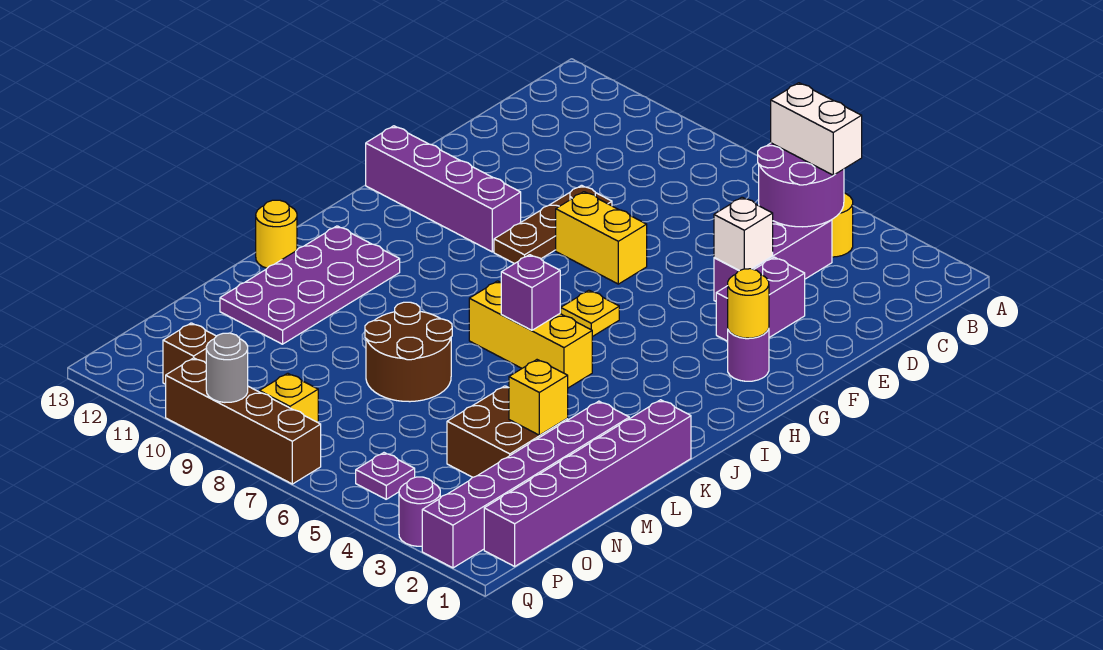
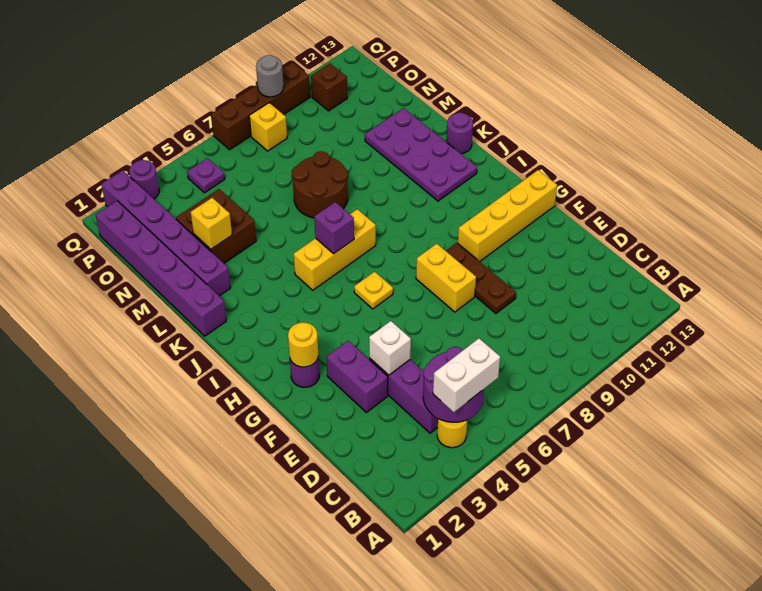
yellow 1x2 brick [556,192,647,284] -> yellow 1x2 brick turned to [416,244,476,312]
purple 1x4 brick [366,126,521,252] -> yellow 1x4 brick [458,170,557,262]
yellow 1x1 round brick [256,200,297,268] -> purple 1x1 round brick [446,113,473,154]

